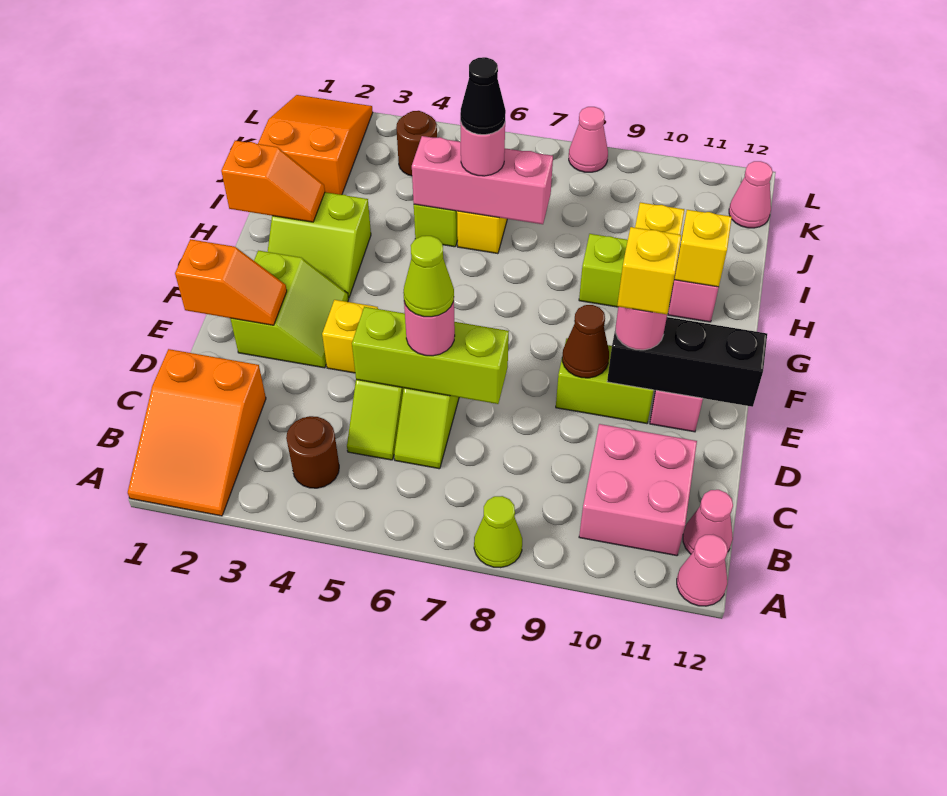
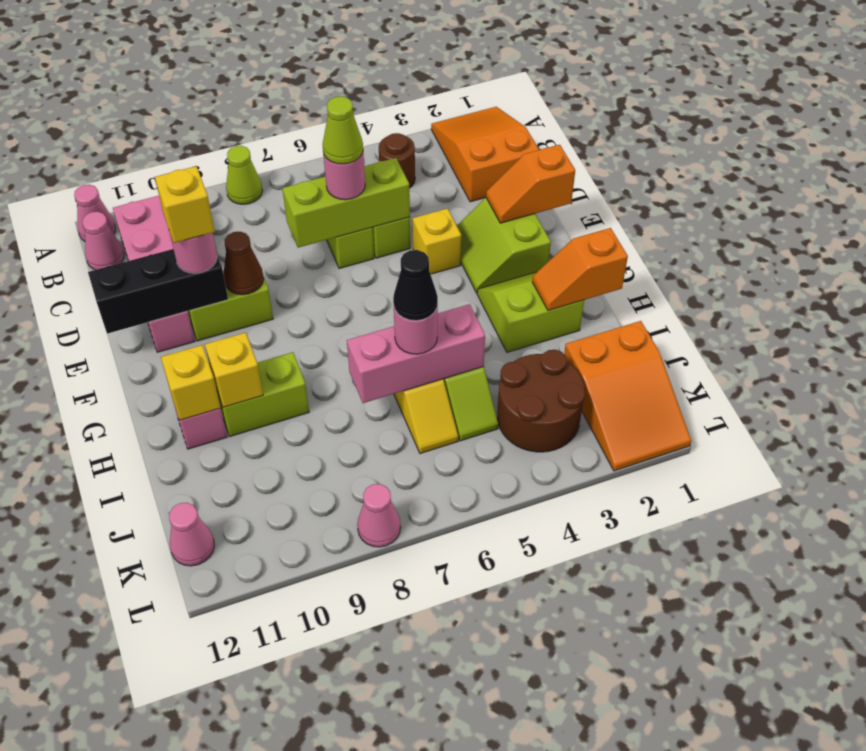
brown 1x1 round brick [396,111,437,176] -> brown 2x2 round brick [497,350,585,452]

